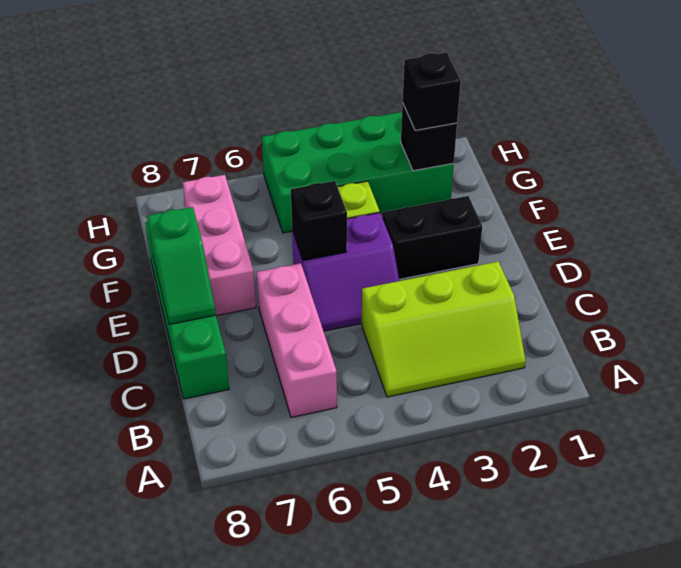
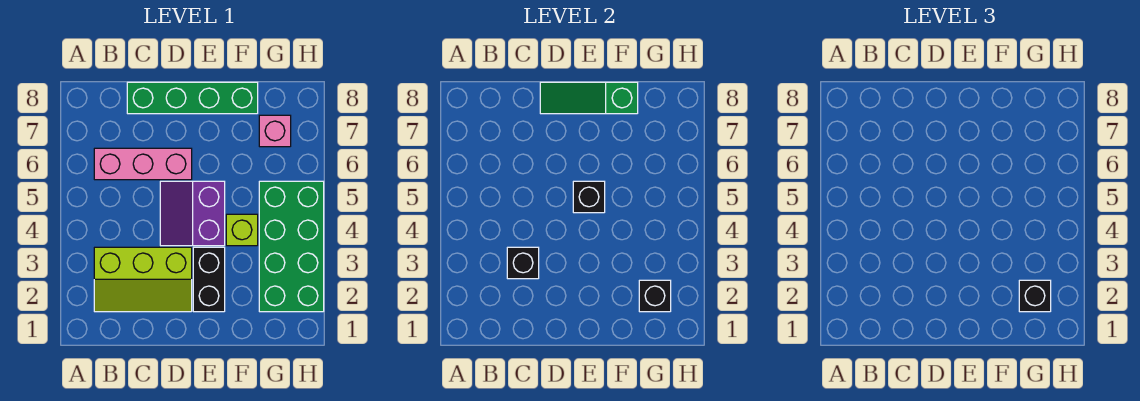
lime 2x3 slope [362,262,526,397] -> lime 2x3 slope turned to [94,247,192,312]
none -> black 1x1 brick [507,247,539,279]
green 1x2 slope [147,207,216,324] -> green 1x3 slope [540,82,638,114]
pink 1x3 brick [183,175,256,316] -> pink 1x1 brick [259,115,291,147]

